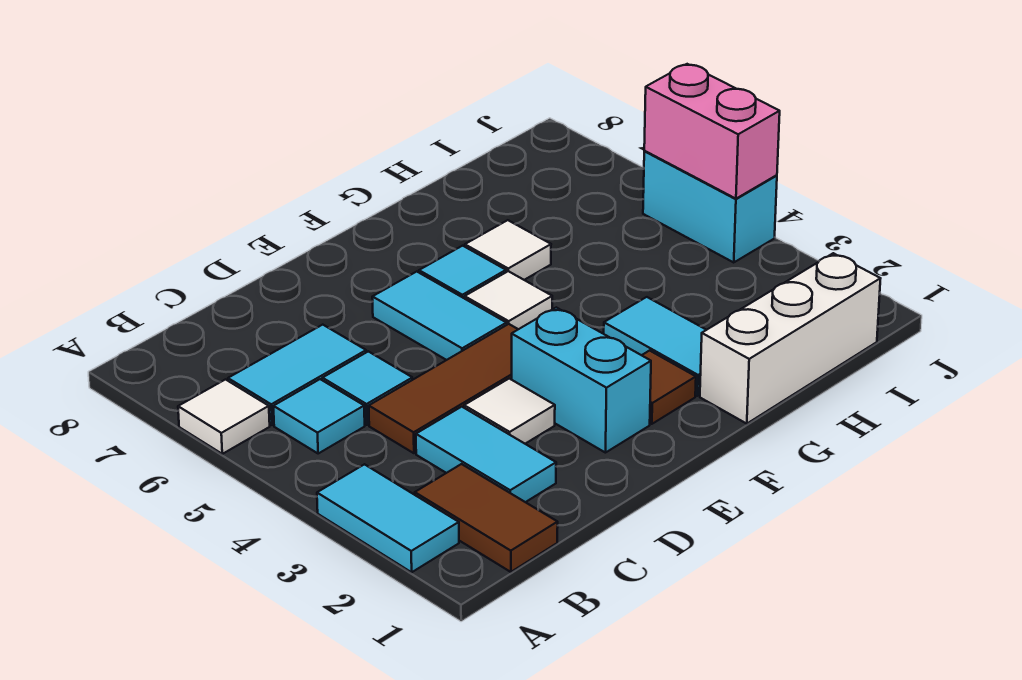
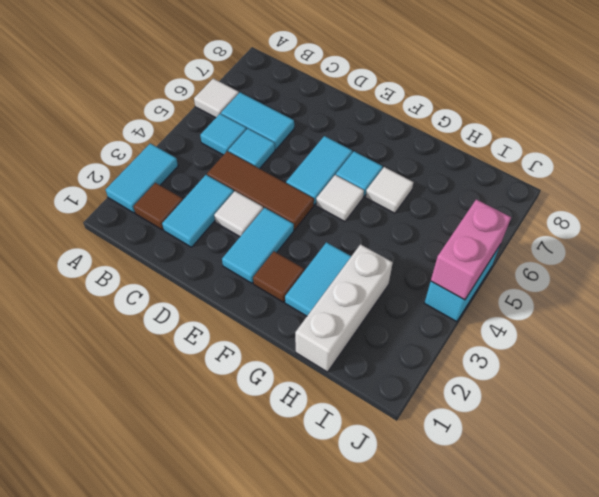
brown 1x2 tile [415,464,558,572] -> brown 1x1 tile [133,183,183,230]
cyan 1x2 brick [512,307,651,453] -> cyan 1x2 tile [222,208,294,283]
white 1x3 brick [700,253,881,424] -> white 1x3 brick turned to [295,244,393,372]

